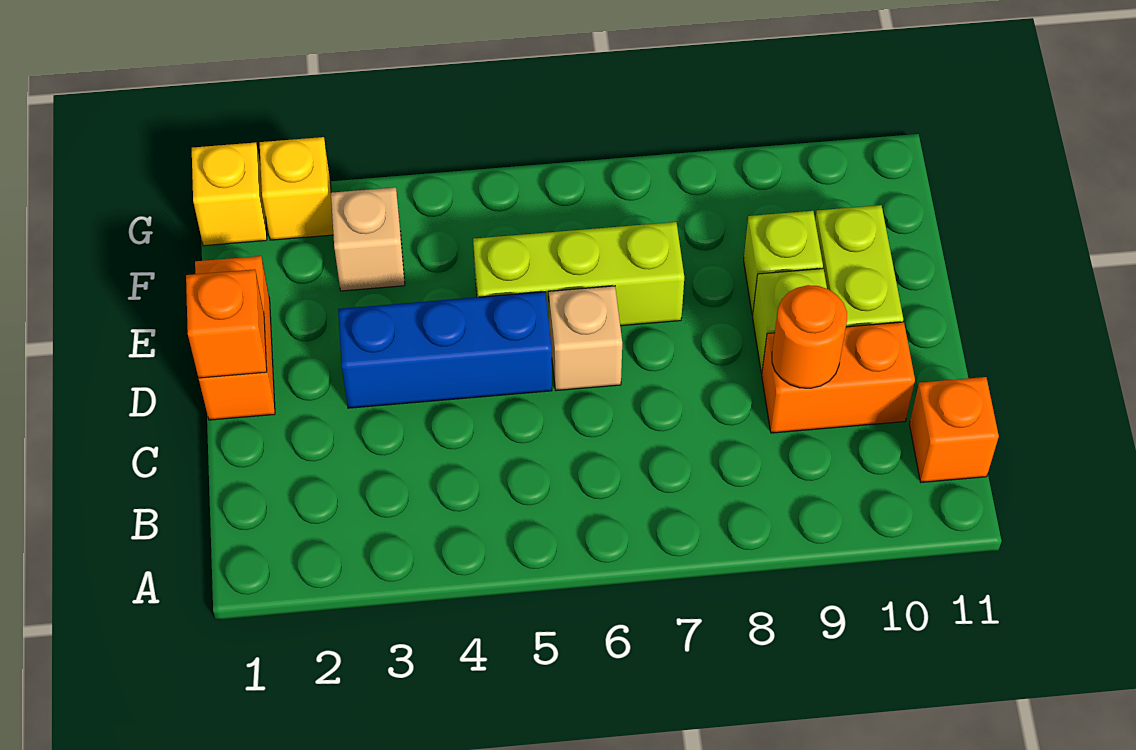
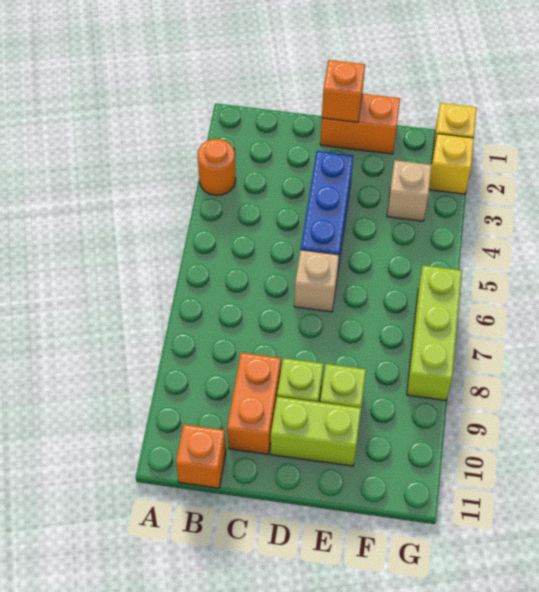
orange 1x1 round brick [772,285,847,388] -> orange 1x1 round brick moved to [198,139,236,195]
lime 1x3 brick [473,222,684,326] -> lime 1x3 brick moved to [407,265,462,400]

